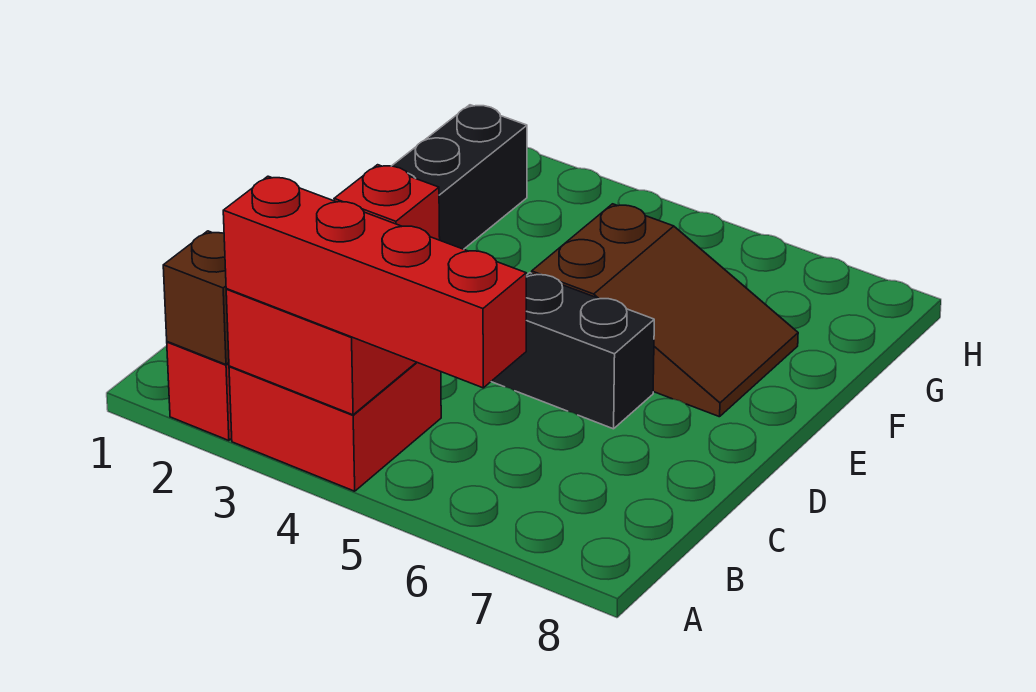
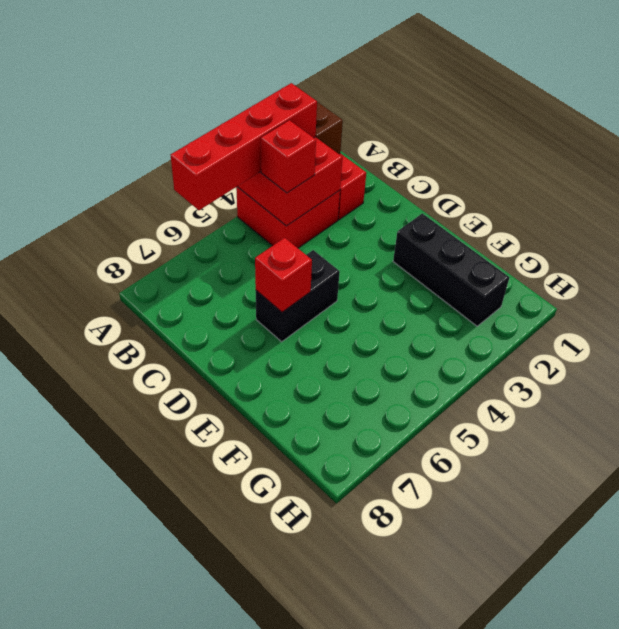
none -> red 1x1 brick [255,238,312,312]
brown 2x3 slope [532,204,798,417] -> none

